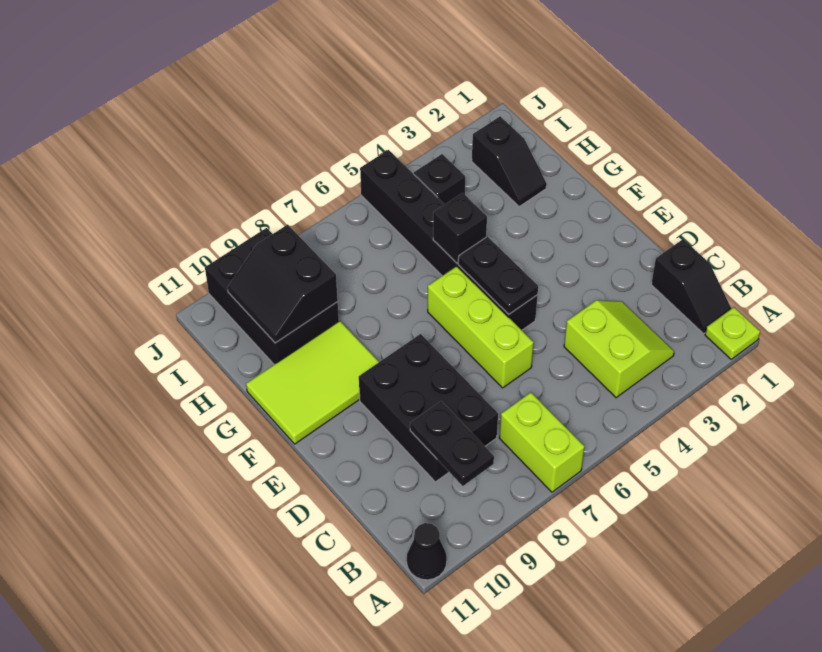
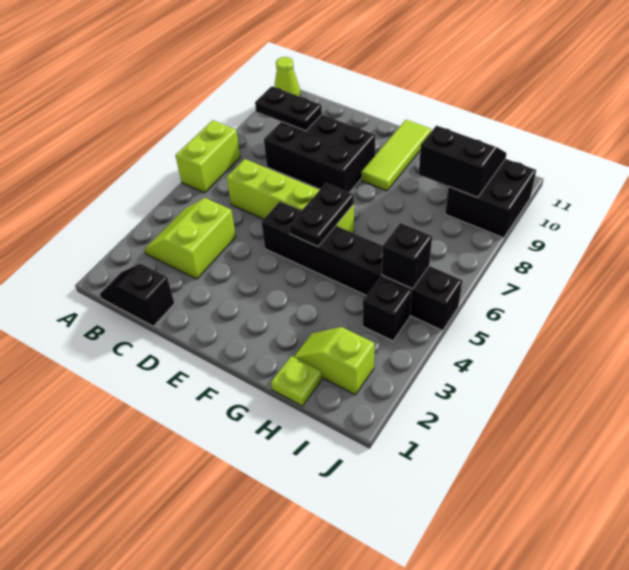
lime 1x1 plate [705,307,760,359] -> lime 1x1 plate moved to [271,356,322,406]
lime 1x2 brick [499,392,585,492] -> lime 1x2 brick turned to [176,120,240,193]
black 1x1 cone [407,523,447,580] -> lime 1x1 cone [274,57,300,97]
lime 2x2 slope [564,300,674,398] -> lime 2x2 slope turned to [145,198,236,279]
lime 1x3 brick [428,266,534,388] -> lime 1x4 brick [227,159,354,233]
black 1x2 plate [458,237,538,314] -> black 1x2 plate turned to [289,183,354,246]
lime 2x3 tile [246,321,379,444] -> lime 1x3 tile [361,120,431,191]
black 1x1 brick [433,193,487,263] -> black 1x1 brick moved to [382,223,432,289]
black 1x2 slope [472,116,547,206] -> lime 1x2 slope [294,327,374,395]
black 2x3 brick [205,228,339,364] -> black 2x2 brick [445,159,536,238]

